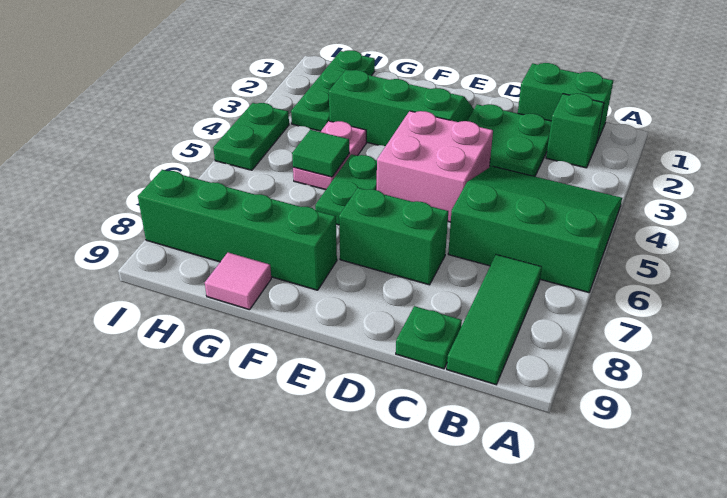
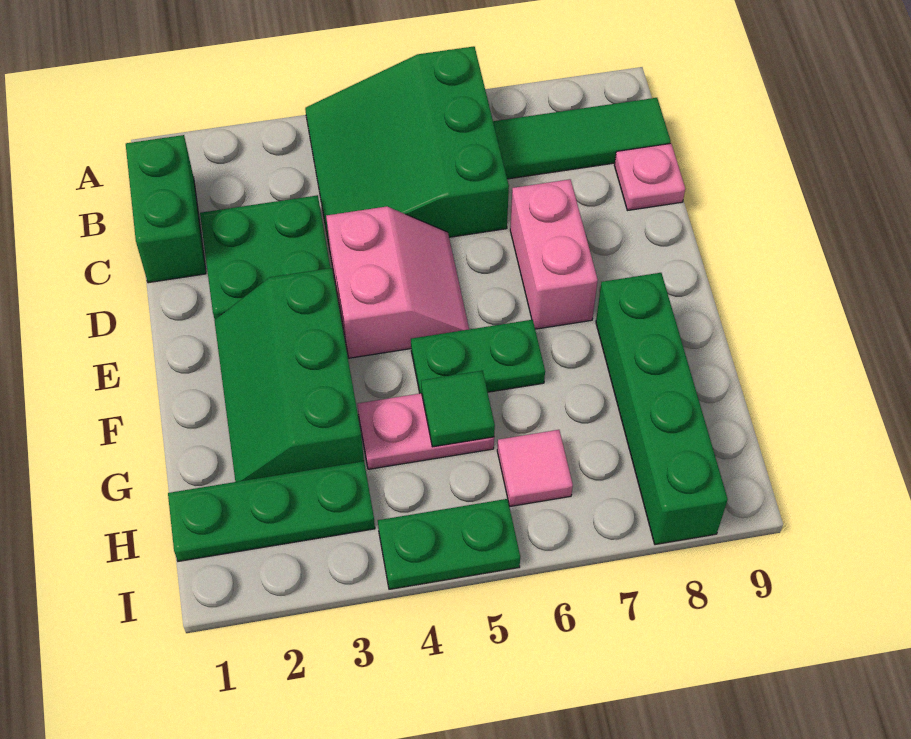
green 1x1 brick [546,94,604,168] -> none
green 1x1 plate [396,306,462,369] -> pink 1x1 plate [614,143,685,211]
pink 2x2 brick [377,111,493,222] -> pink 2x2 slope [326,207,469,358]
green 1x2 brick [339,188,448,285] -> pink 1x2 brick [510,179,598,329]
pink 1x1 tile [205,252,271,310] -> pink 1x1 tile moved to [497,430,573,507]

